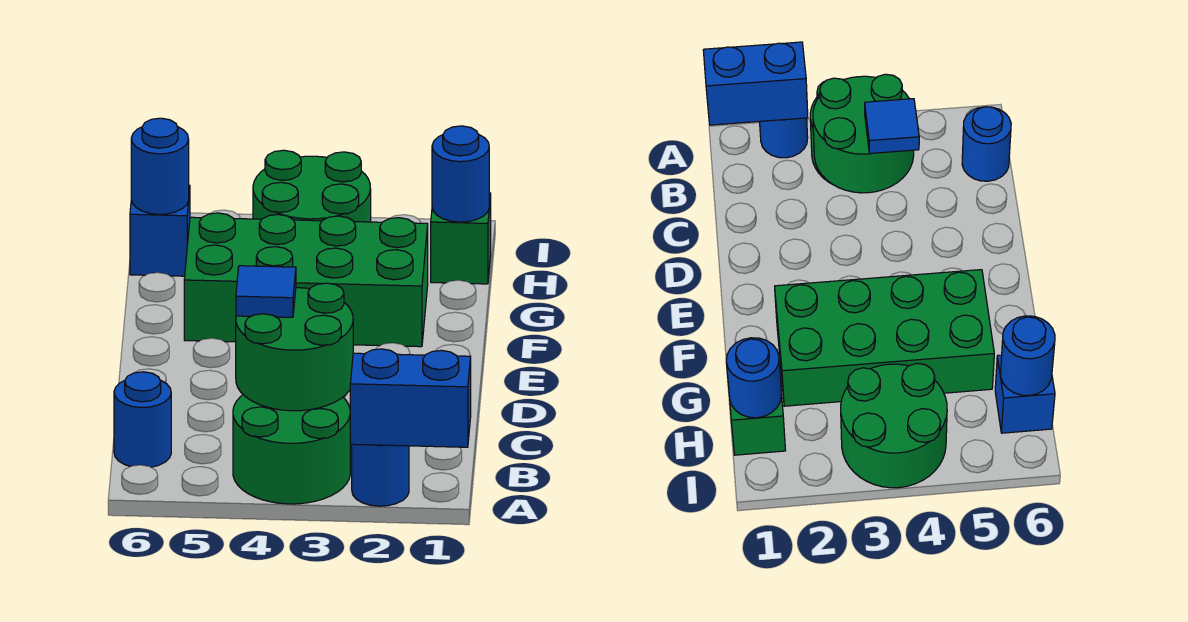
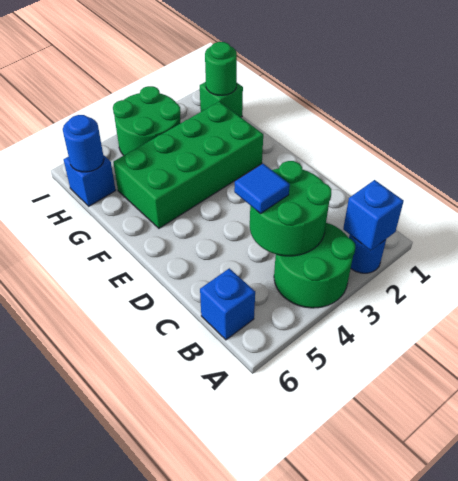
blue 1x2 brick [350,349,471,447] -> blue 1x1 brick [343,180,404,251]
blue 1x1 round brick [114,372,171,467] -> blue 1x1 brick [200,268,255,340]
blue 1x1 round brick [432,126,489,222] -> green 1x1 round brick [205,42,237,96]

